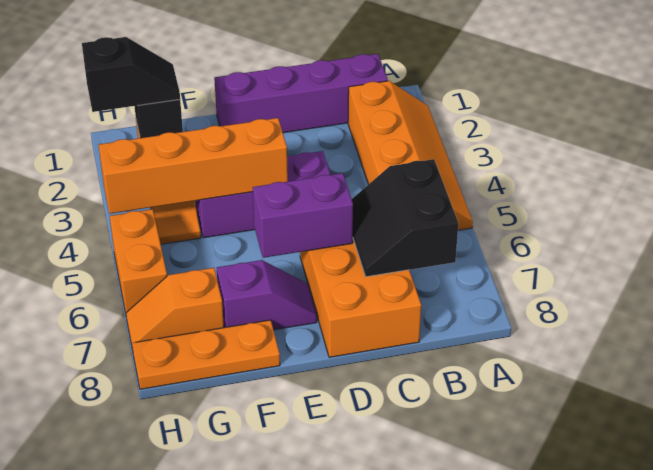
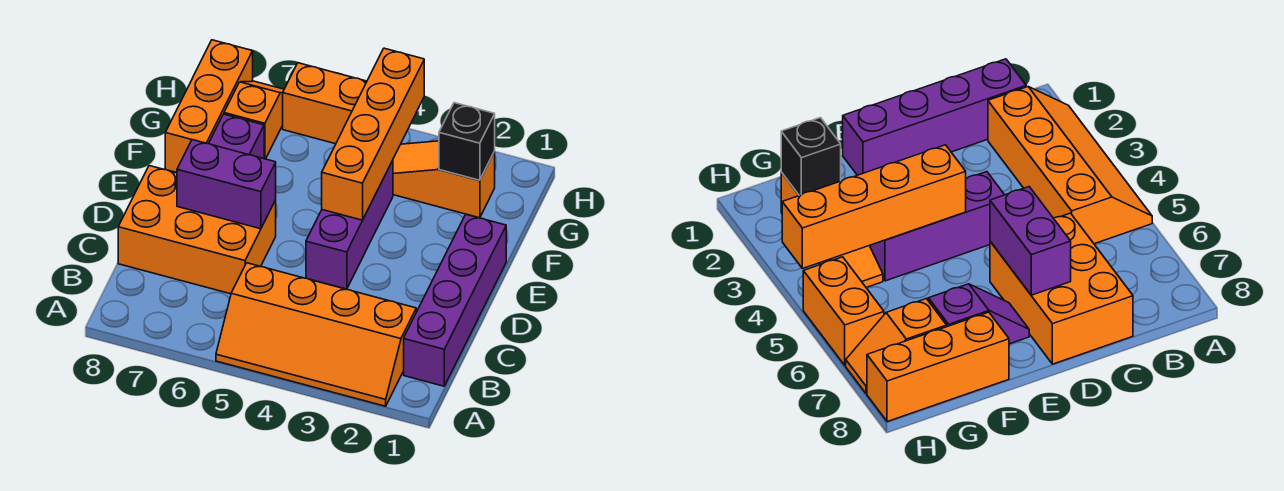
black 2x2 slope [352,159,458,277] -> none
purple 1x2 brick [253,173,353,258] -> purple 1x2 brick turned to [177,140,276,229]
orange 1x3 plate [132,320,280,389] -> orange 1x3 brick [165,40,253,173]
black 1x2 slope [82,37,180,112] -> none

